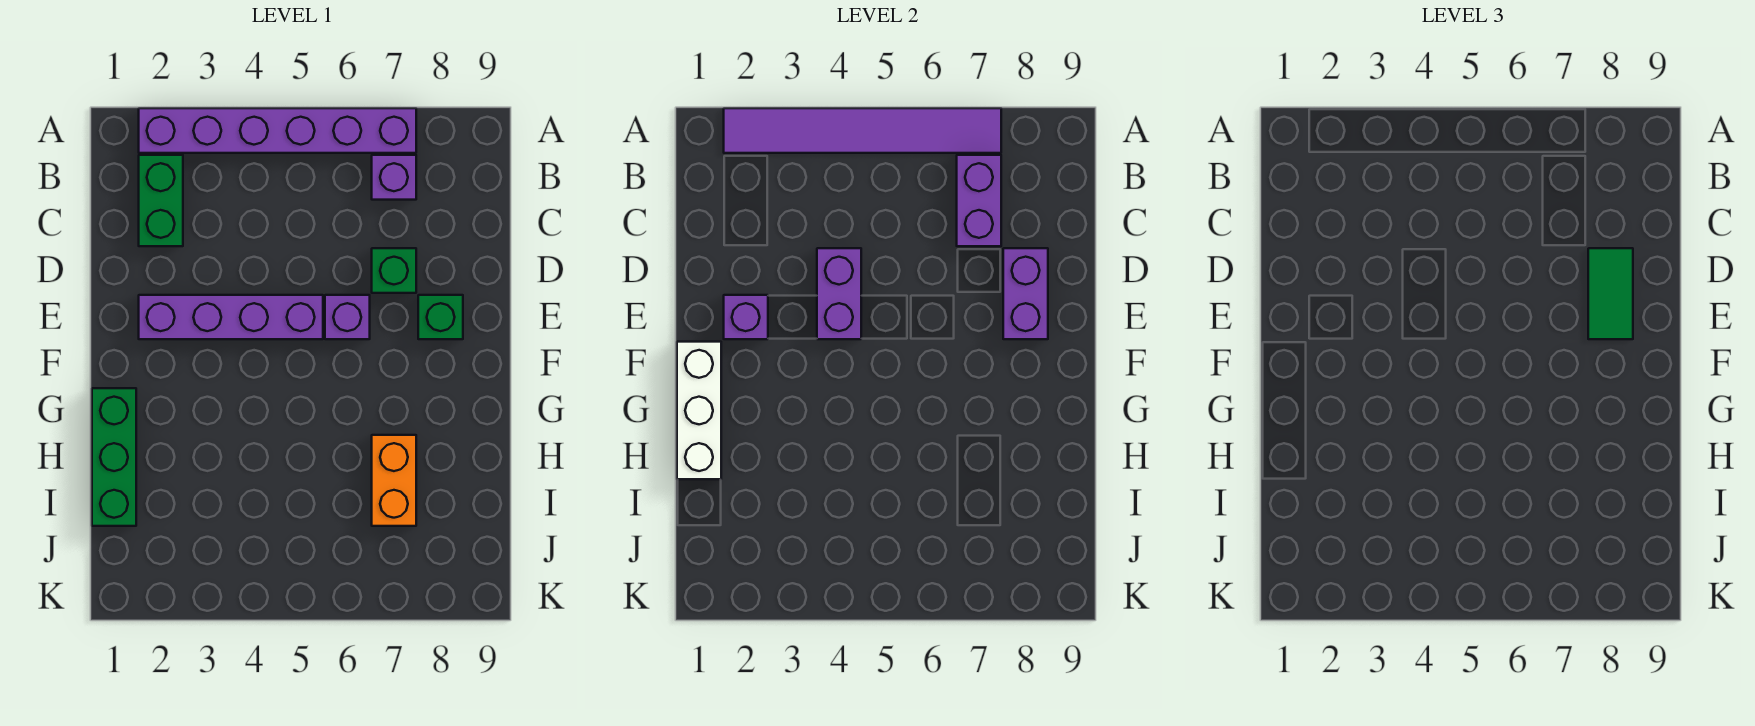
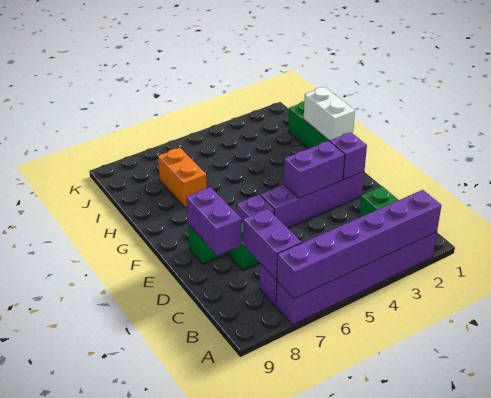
purple 1x6 tile [724,108,1001,153] -> purple 1x6 brick [277,190,441,299]
purple 1x2 brick [817,248,861,339] -> purple 1x2 brick turned to [284,141,345,198]
green 1x2 tile [1588,248,1633,339] -> none
white 1x3 brick [677,342,721,479] -> white 1x2 brick [304,87,355,141]

